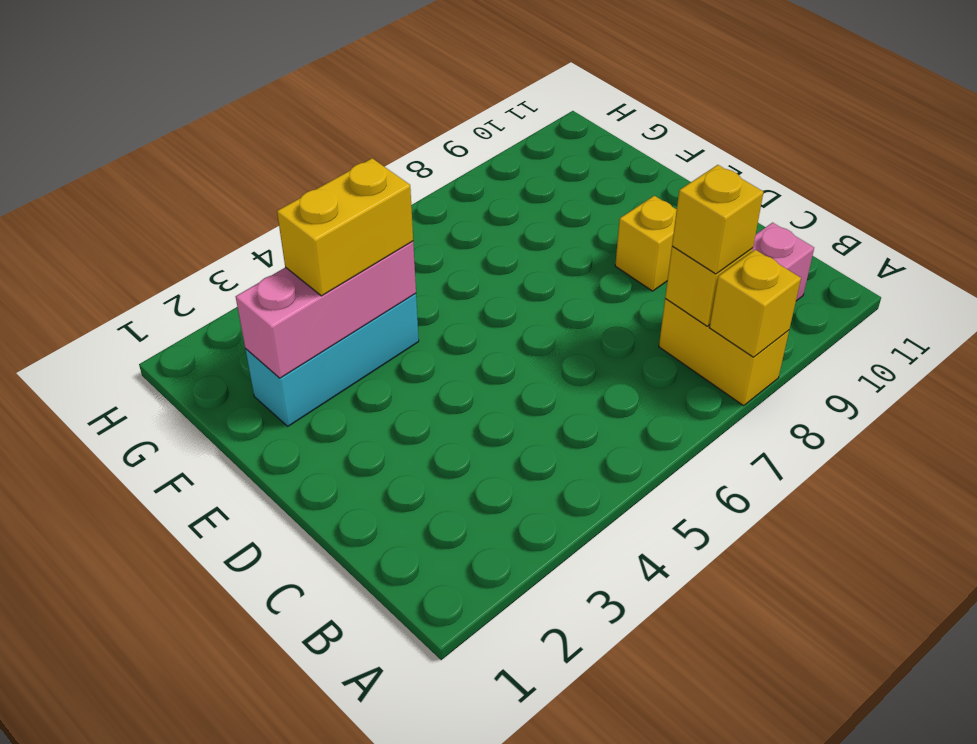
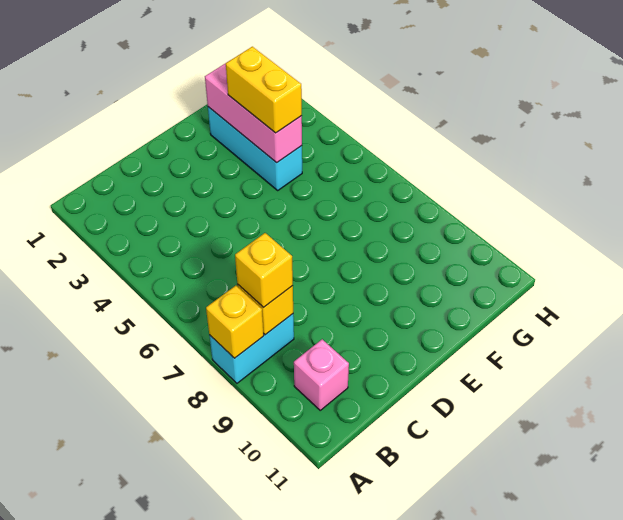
yellow 1x2 brick [659,299,789,406] -> cyan 1x2 brick [209,314,294,383]
yellow 1x1 brick [615,196,677,291] -> none

